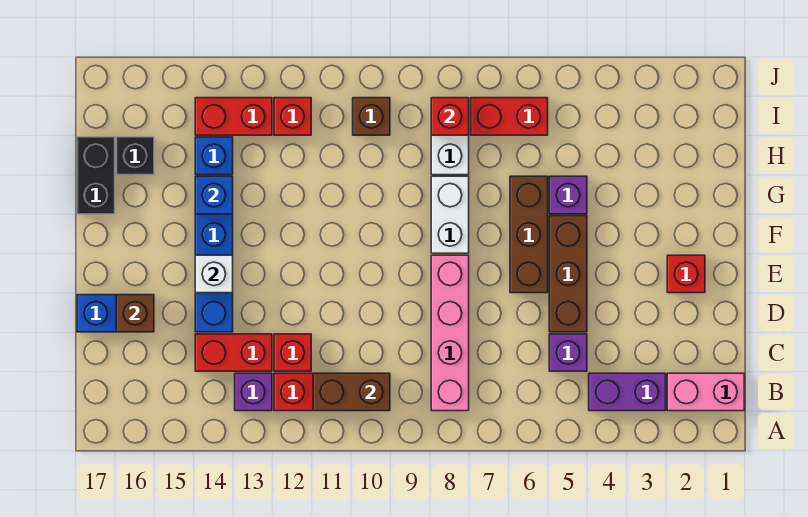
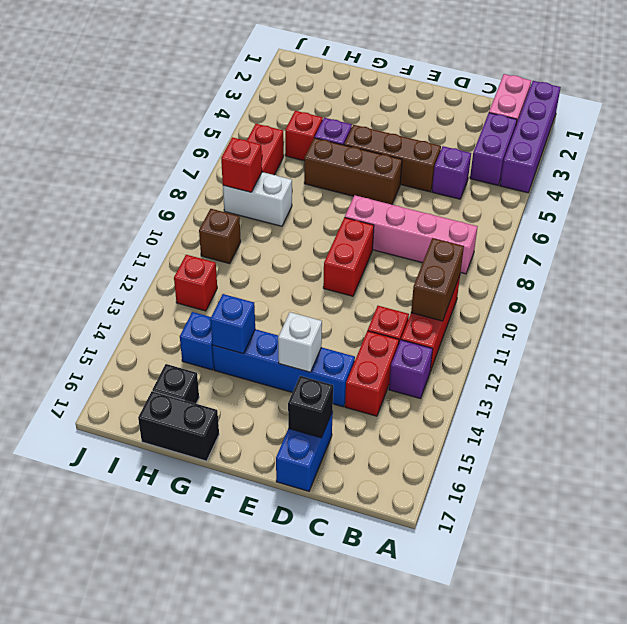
none -> purple 1x4 brick [500,81,561,193]
brown 1x1 brick [116,295,154,332] -> black 1x1 brick [288,376,333,438]
red 1x1 brick [667,255,705,293] -> red 1x1 brick moved to [285,111,323,160]
white 1x2 brick [431,176,469,253] -> none
red 1x2 brick [195,98,272,135] -> red 1x2 brick moved to [323,218,374,296]

